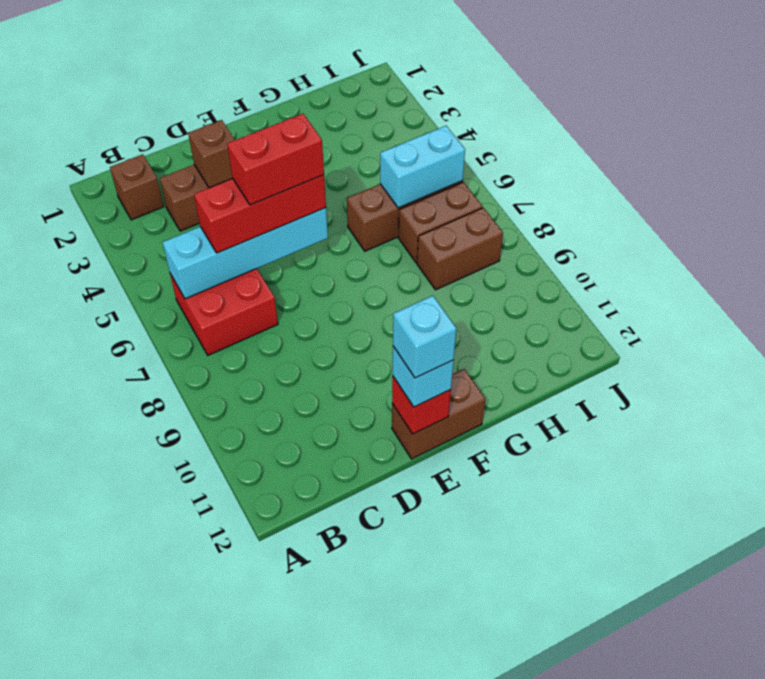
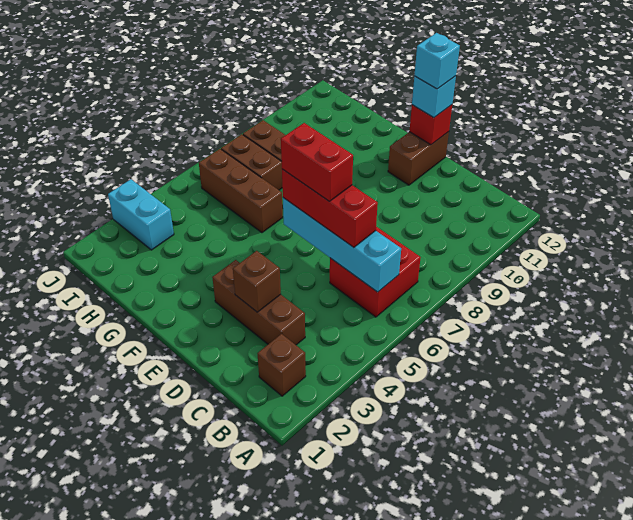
brown 1x2 brick [392,369,485,459] -> brown 1x2 brick turned to [388,132,449,185]
cyan 1x2 brick [380,126,465,208] -> cyan 1x2 brick moved to [108,179,174,250]

